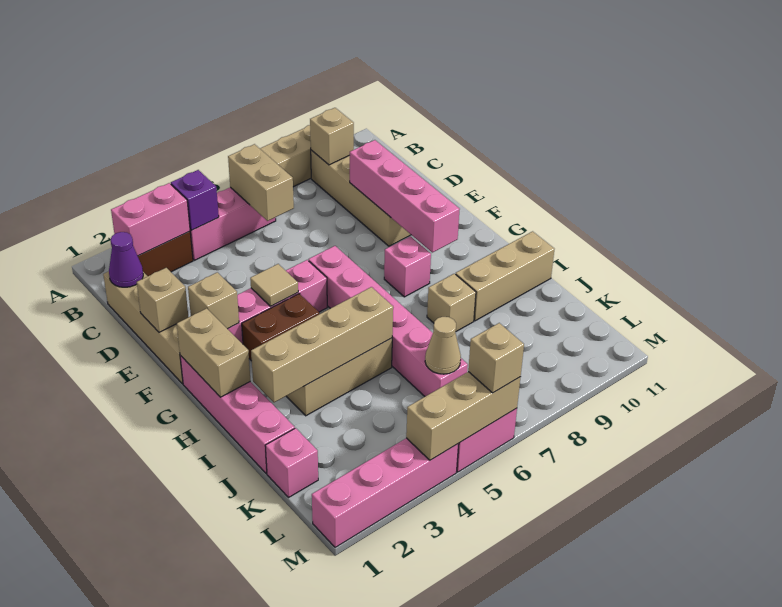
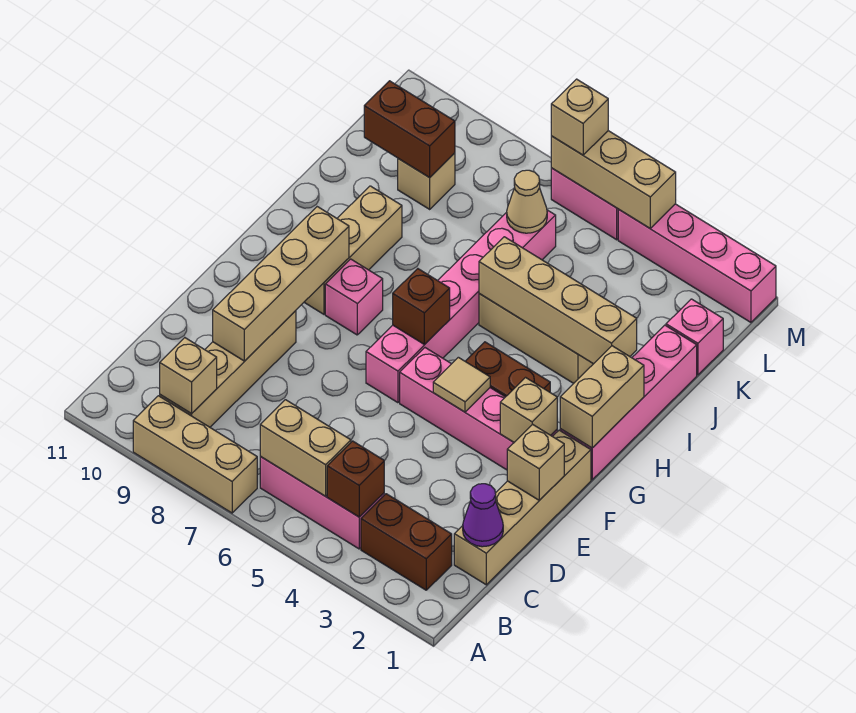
pink 1x2 brick [111,183,190,256] -> none
purple 1x1 brick [171,170,219,230] -> brown 1x1 brick [327,441,384,517]
tan 1x2 brick [228,144,294,221] -> tan 1x2 brick turned to [260,400,351,496]
pink 1x4 brick [350,140,460,252] -> tan 1x4 brick [213,207,349,361]
none -> brown 1x1 brick [393,269,450,344]
tan 1x1 brick [427,274,476,331] -> tan 1x1 brick moved to [398,153,455,209]
tan 1x3 brick [456,231,554,321] -> tan 1x3 brick turned to [304,186,402,314]
none -> brown 1x2 brick [364,81,455,178]

